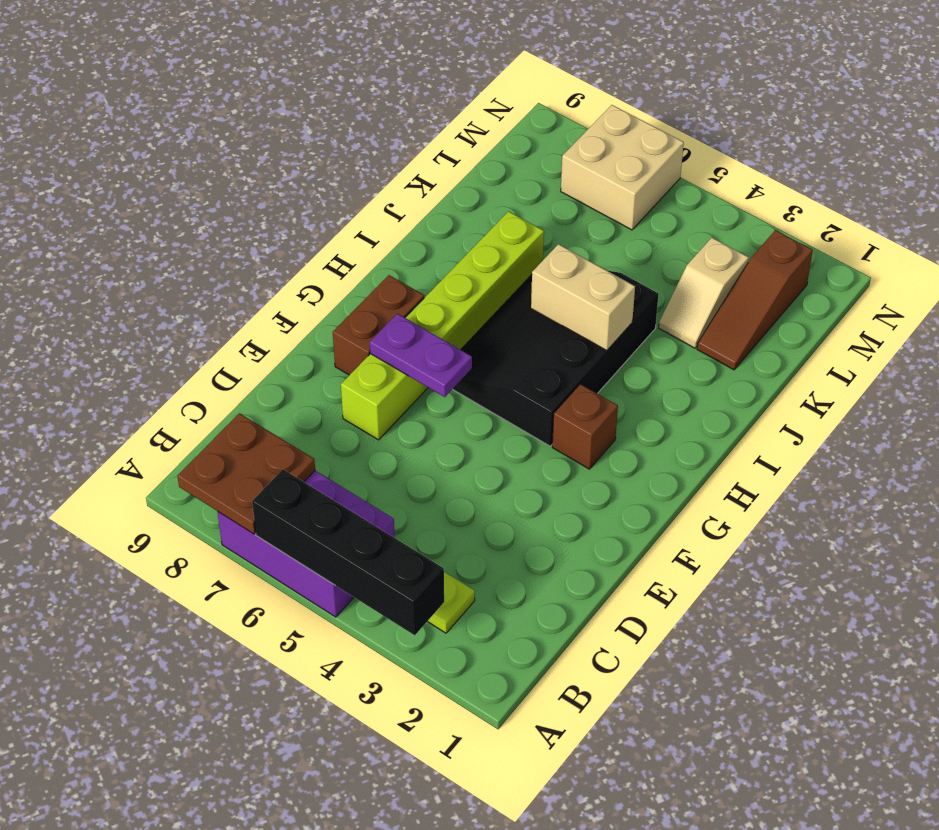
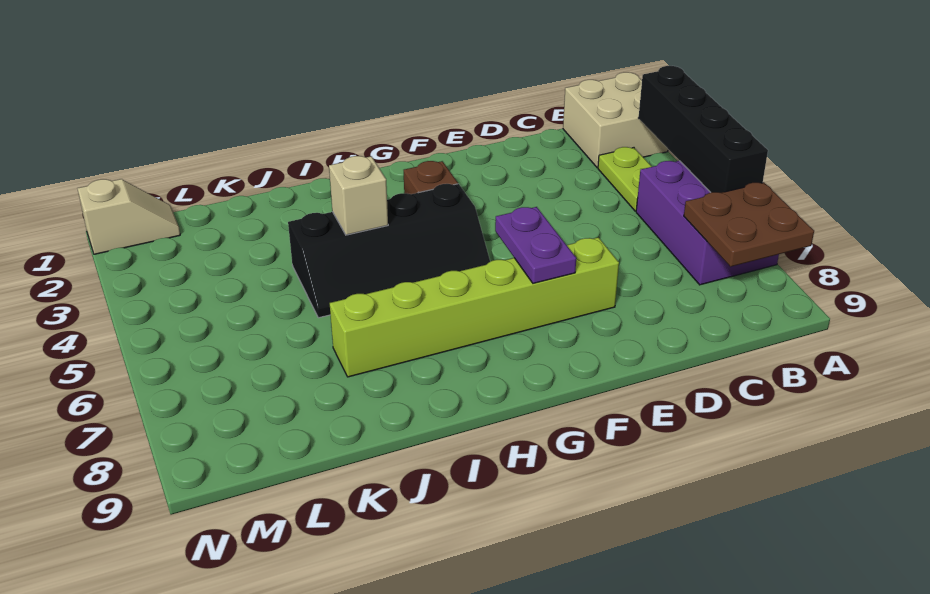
brown 1x2 brick [333,275,424,375] -> none
black 3x4 slope [453,271,659,446] -> black 2x4 slope [288,184,490,318]
tan 1x2 brick [531,244,635,350] -> tan 1x1 brick [329,156,388,235]
brown 1x3 slope [697,230,813,370] -> none
tan 1x2 slope [659,238,749,348] -> tan 1x2 slope moved to [77,179,180,254]
tan 2x2 brick [561,105,684,230] -> tan 2x2 brick moved to [563,72,668,168]

